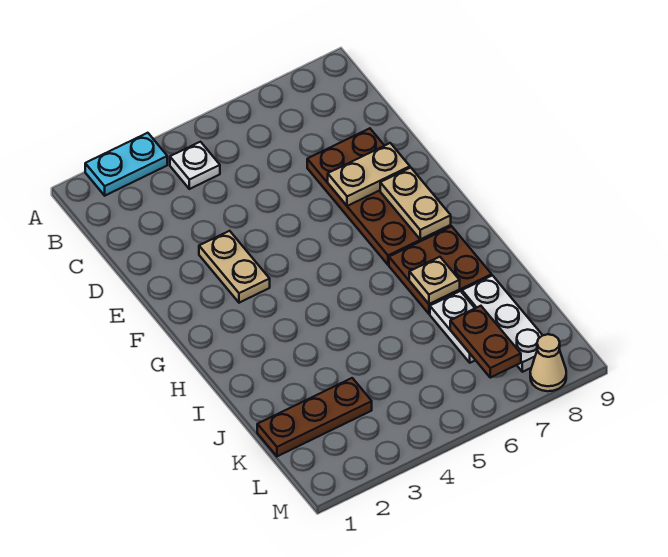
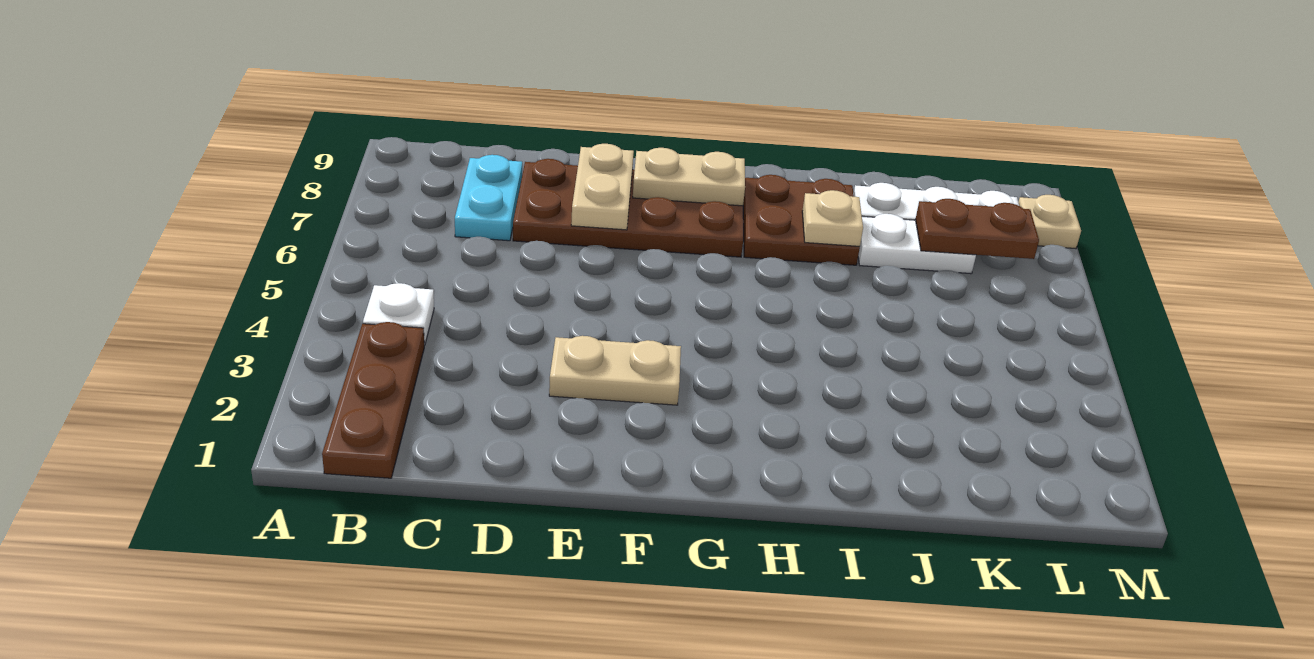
cyan 1x2 plate [85,133,167,196] -> cyan 1x2 plate moved to [455,155,522,241]
brown 1x3 plate [257,378,372,456] -> brown 1x3 plate moved to [322,322,424,478]
tan 1x1 cone [530,334,566,391] -> tan 1x1 plate [1018,195,1081,249]

